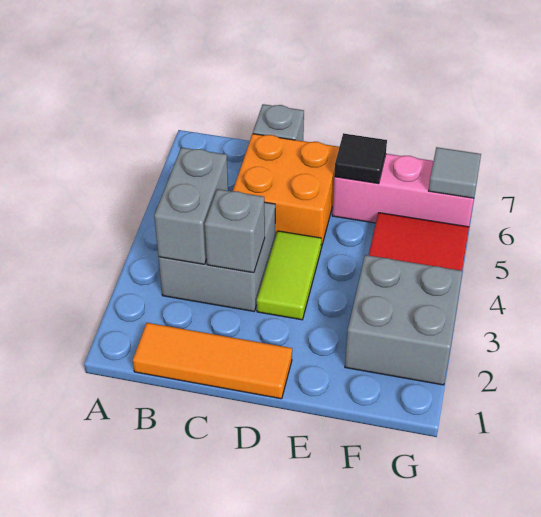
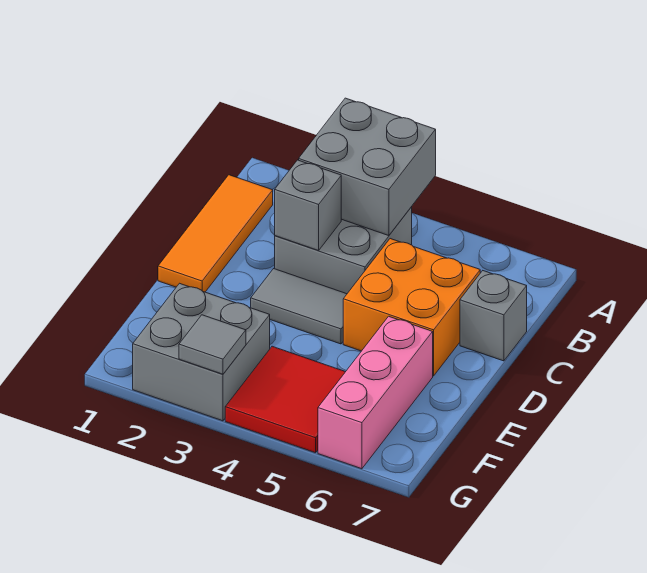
grey 1x2 brick [154,147,228,264] -> grey 2x2 brick [299,98,436,236]
lime 1x2 tile [257,231,321,320] -> grey 1x2 tile [251,269,347,344]
black 1x1 tile [334,133,387,184] -> none
grey 1x1 tile [429,147,481,198] -> grey 1x1 tile moved to [179,315,246,374]

